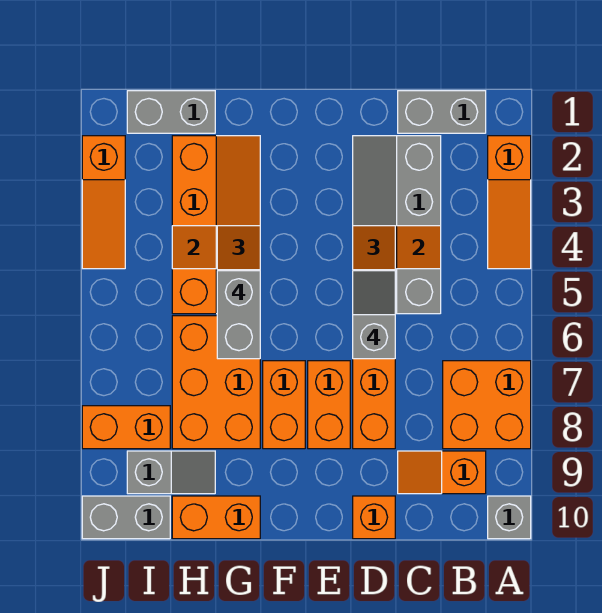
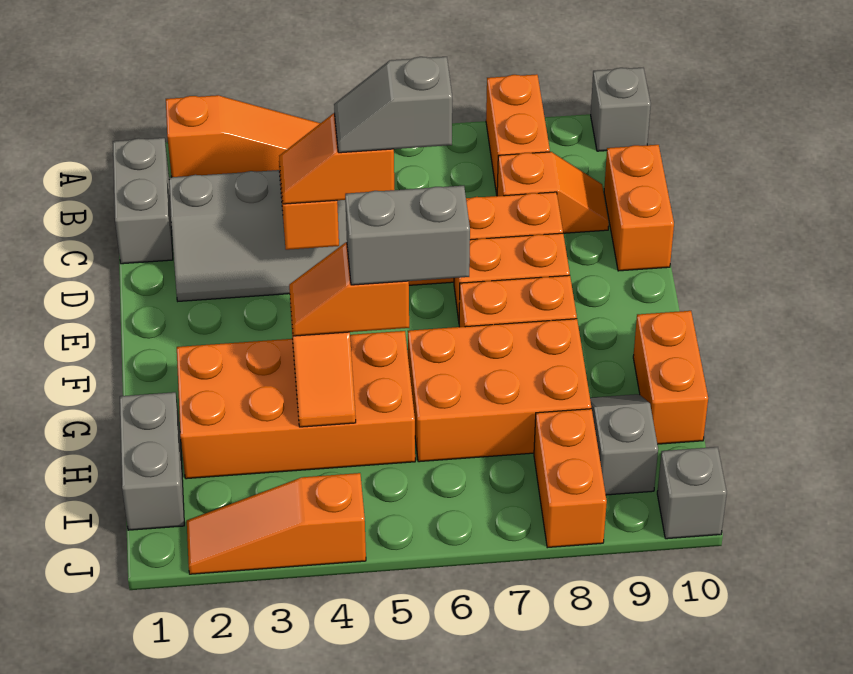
orange 2x2 brick [443,361,531,449] -> orange 1x2 brick [486,74,550,194]
orange 1x2 slope [398,451,486,494] -> orange 1x2 slope turned to [497,152,609,233]
orange 1x1 brick [353,496,395,539] -> orange 1x2 brick [604,145,674,271]
orange 2x4 slope [172,136,260,314] -> orange 2x4 brick [177,331,415,479]
grey 1x2 brick [82,496,170,539] -> grey 1x1 brick [657,447,727,539]
orange 1x3 slope [82,136,125,269] -> orange 1x3 slope turned to [187,473,366,574]

